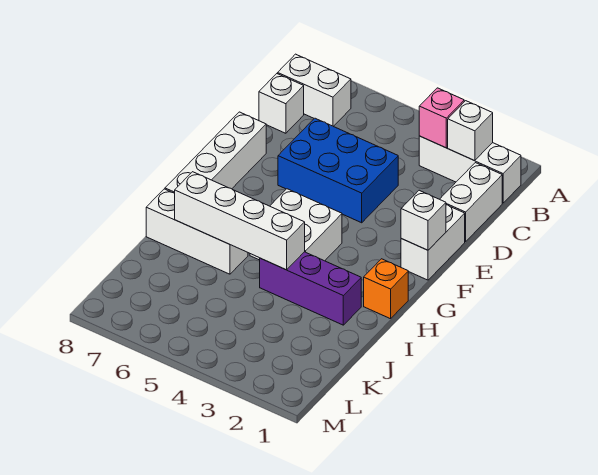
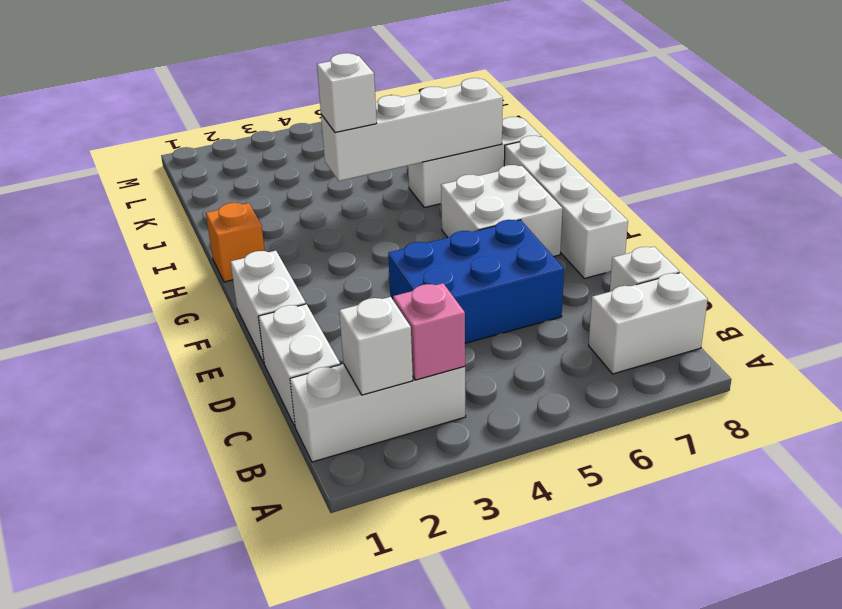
white 1x1 brick [401,190,446,250] -> white 1x1 brick moved to [317,53,377,133]
white 2x2 brick [250,189,342,261] -> white 2x2 brick moved to [441,165,563,257]
purple 1x3 brick [260,252,361,325] -> none

